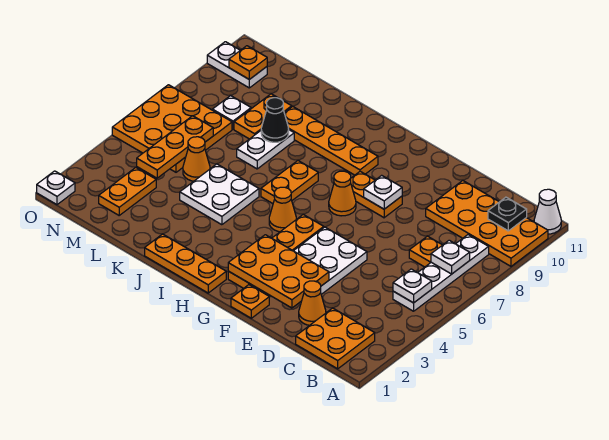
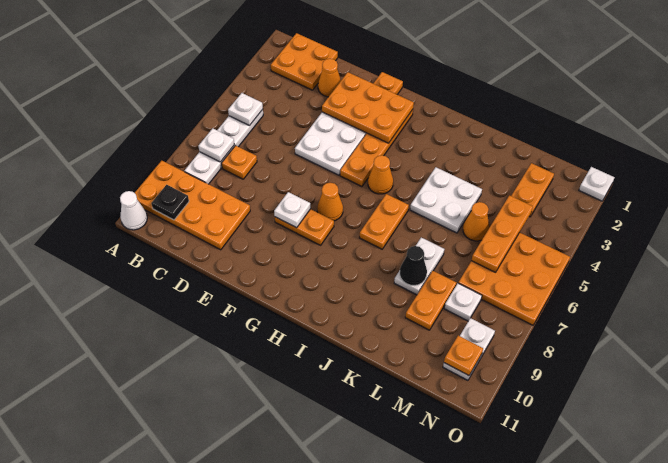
orange 1x3 plate [145,234,226,293] -> none
orange 1x4 plate [284,107,378,175] -> none
white 1x2 plate [207,42,267,88] -> white 1x2 plate turned to [443,318,495,380]

